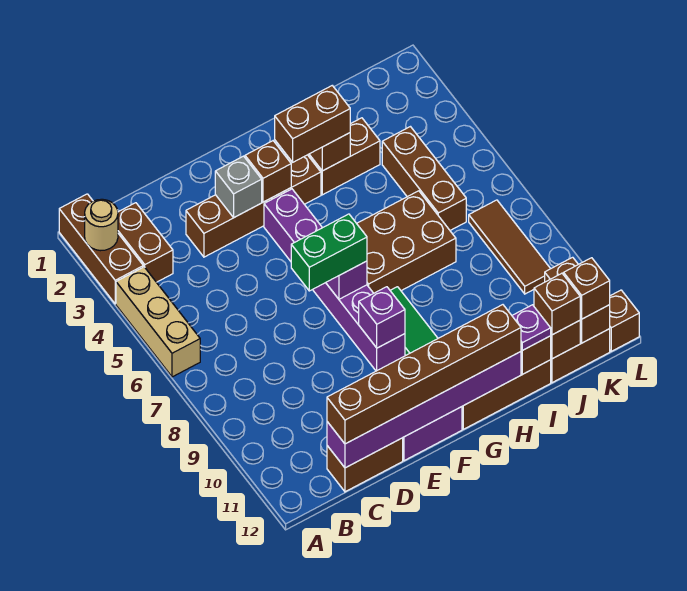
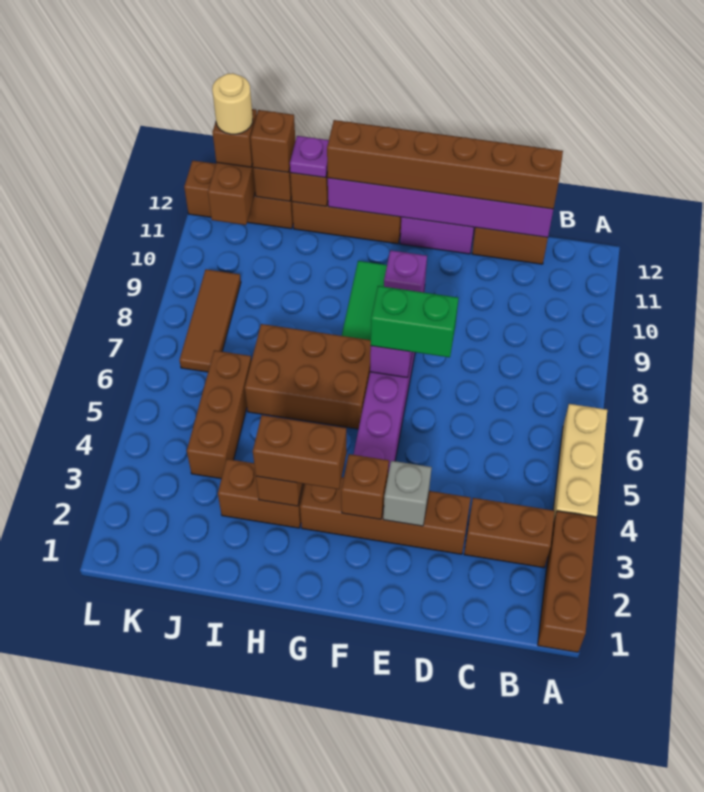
tan 1x1 round brick [85,199,118,251] -> tan 1x1 round brick moved to [212,73,253,134]
brown 1x2 brick [118,203,173,282] -> brown 1x2 brick turned to [464,498,555,568]

